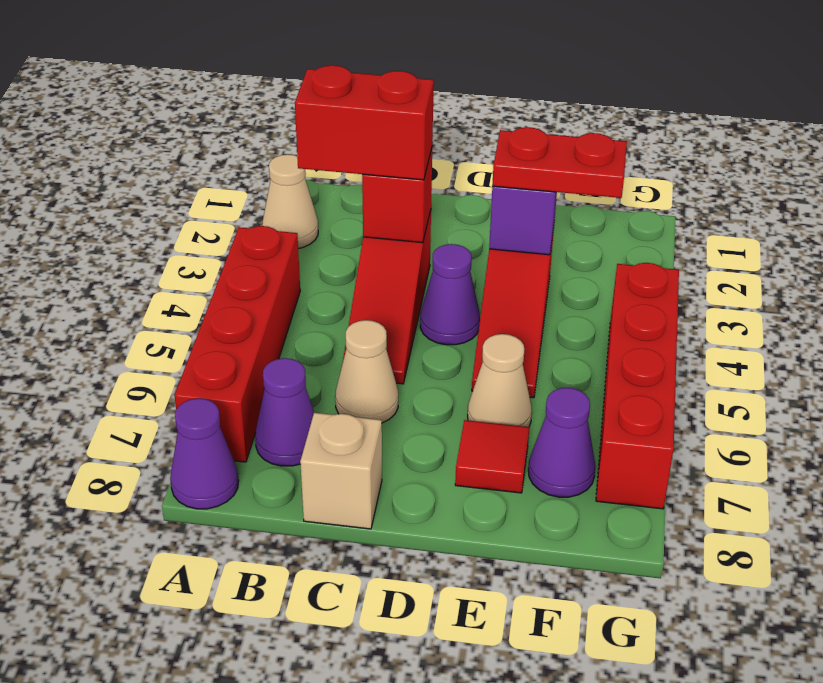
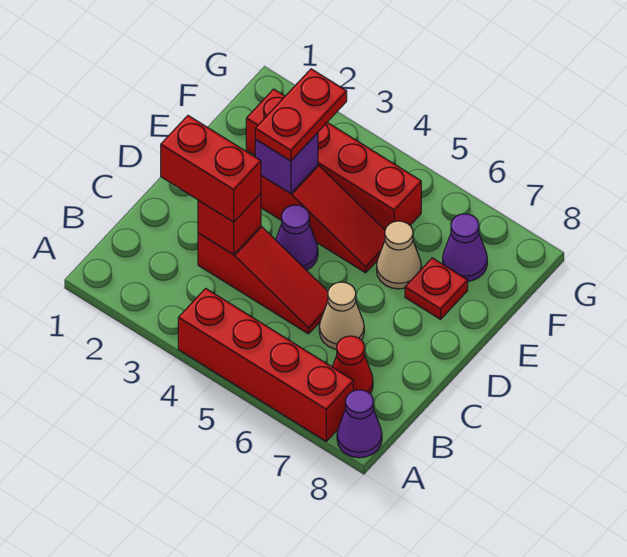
tan 1x1 cone [262,154,318,249] -> none
red 1x2 brick [295,65,434,180] -> red 1x2 brick turned to [161,116,261,222]
purple 1x1 cone [255,358,314,466] -> red 1x1 cone [332,336,373,394]
tan 1x1 brick [300,413,382,529] -> none
red 1x1 tile [455,420,529,493] -> red 1x1 plate [405,258,468,319]
red 1x4 brick [596,263,679,509] -> red 1x4 brick moved to [246,89,421,230]

